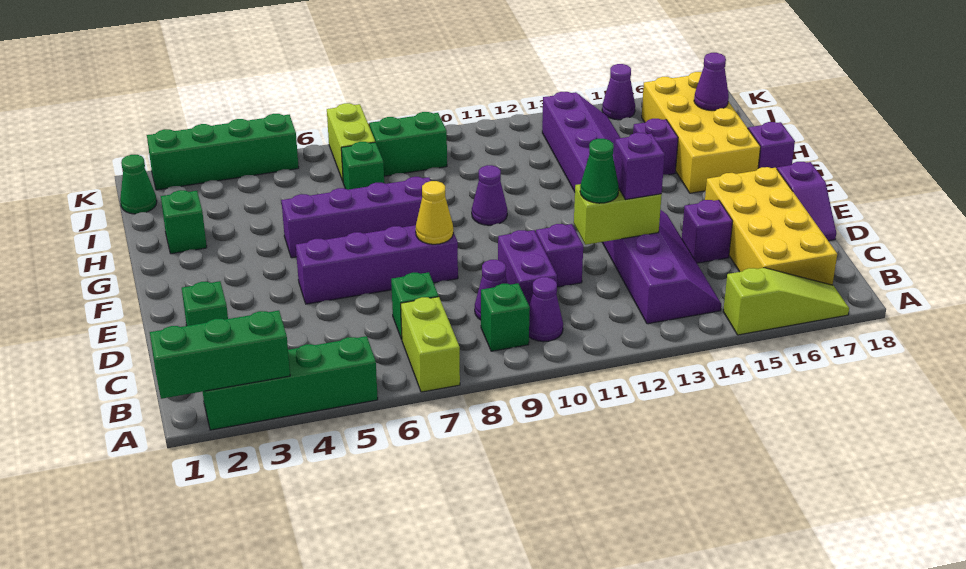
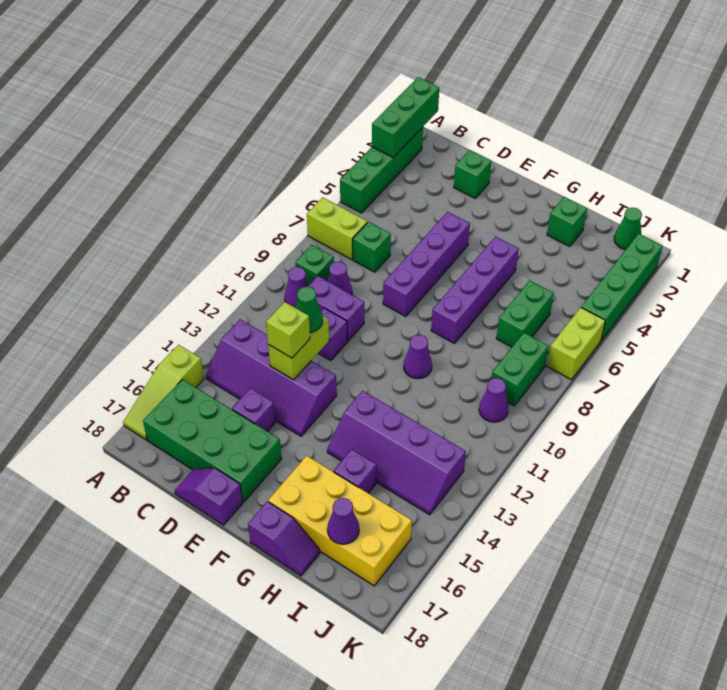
yellow 2x4 brick [705,167,837,285] -> green 2x4 brick [143,380,281,502]
purple 1x1 brick [614,133,665,200] -> lime 1x1 brick [266,302,310,358]
yellow 1x1 cone [416,181,454,244] -> none
green 1x1 brick [341,142,384,190] -> green 1x2 brick [496,281,554,347]
lime 1x2 brick [327,103,375,181] -> lime 1x2 brick turned to [547,308,605,380]
purple 1x1 cone [602,64,635,120] -> purple 1x1 cone moved to [479,378,509,422]

